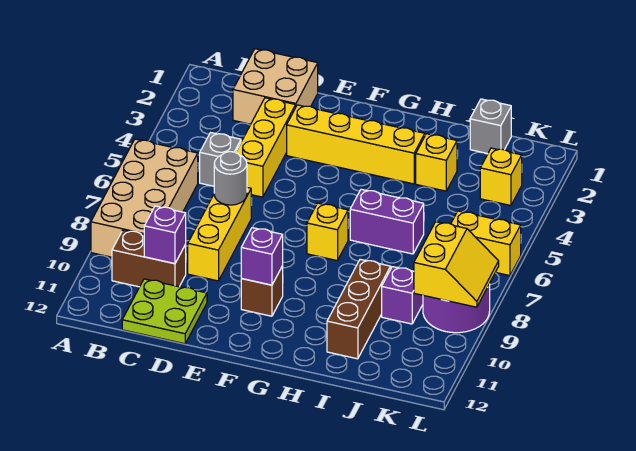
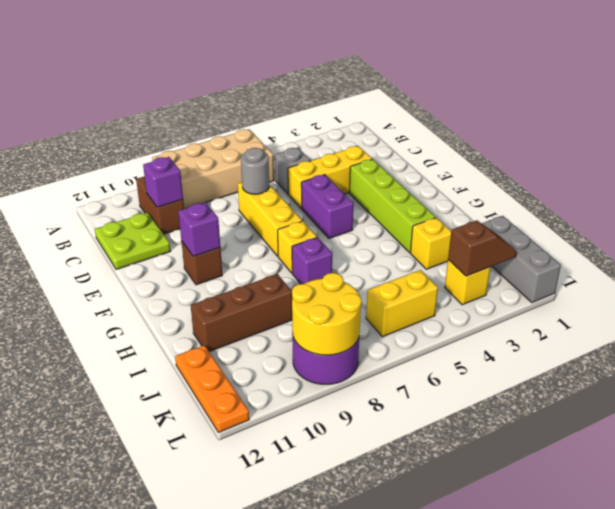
tan 2x2 brick [233,49,318,124] -> none
yellow 1x3 brick [188,188,251,281] -> yellow 1x3 brick turned to [238,182,302,256]
yellow 1x4 brick [287,105,425,184] -> lime 1x4 brick [349,159,436,252]
purple 1x2 brick [350,189,424,254] -> purple 1x2 brick moved to [301,175,354,238]
grey 1x1 brick [470,99,511,154] -> grey 1x3 brick [482,216,561,303]
purple 1x1 brick [382,267,423,324] -> purple 1x1 brick moved to [292,237,332,284]
none -> orange 1x3 plate [175,345,249,433]
none -> brown 1x2 slope [448,220,517,276]
yellow 1x2 brick [451,211,521,276] -> yellow 1x2 brick turned to [366,270,438,337]
yellow 2x2 slope [414,222,499,307] -> yellow 2x2 round brick [292,273,362,355]

